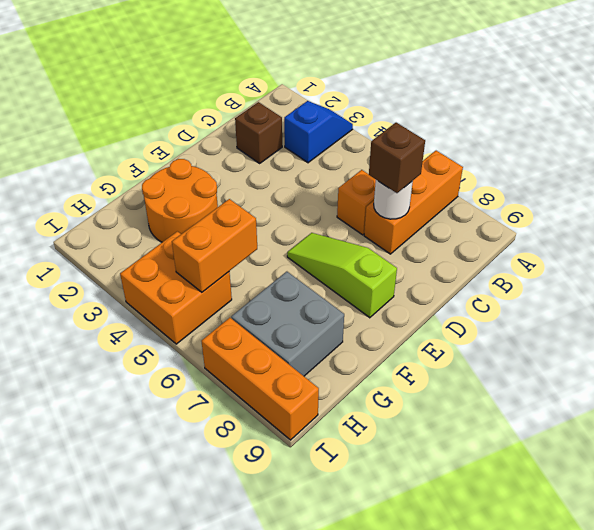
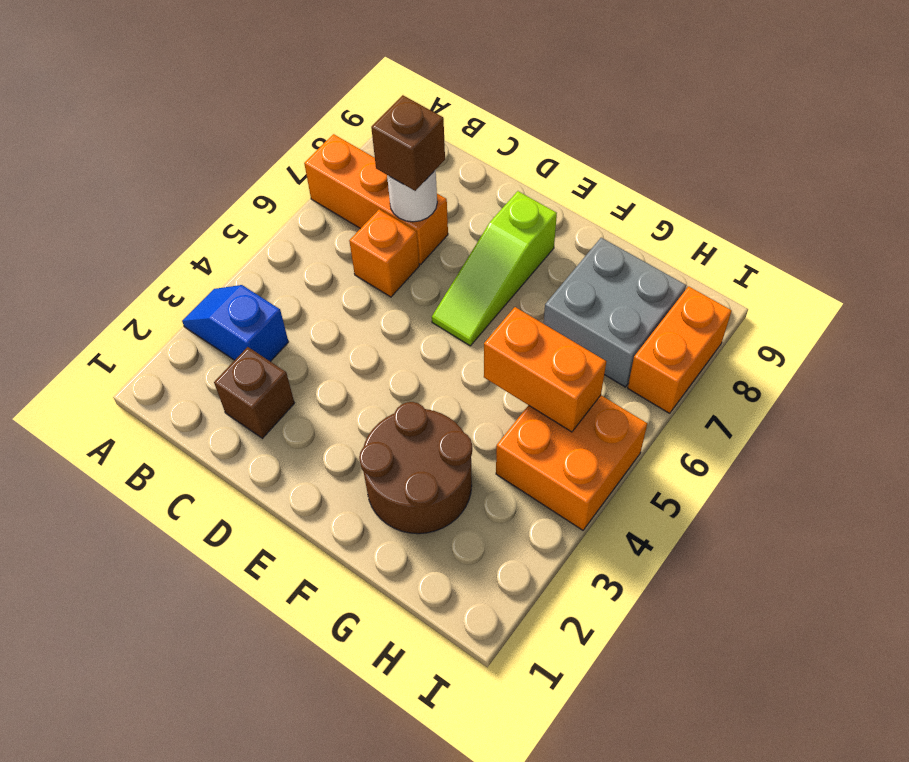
orange 2x2 round brick [142,159,218,242] -> brown 2x2 round brick [359,402,472,534]
orange 1x3 brick [201,318,319,440] -> orange 1x2 brick [628,286,732,413]

